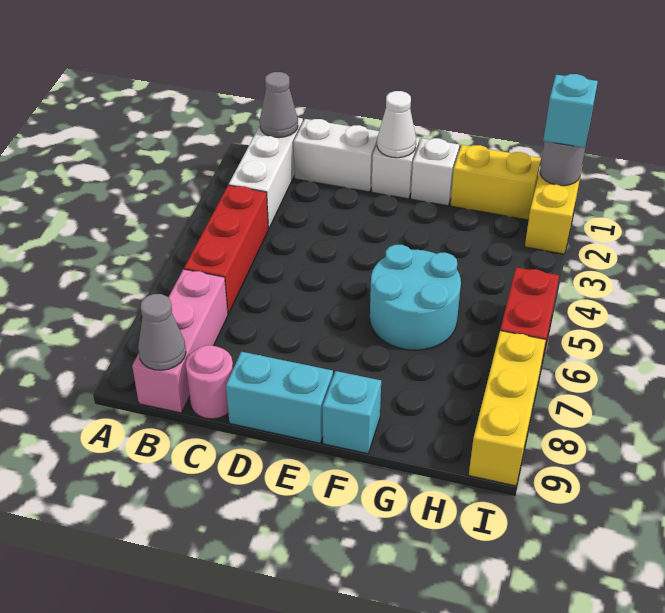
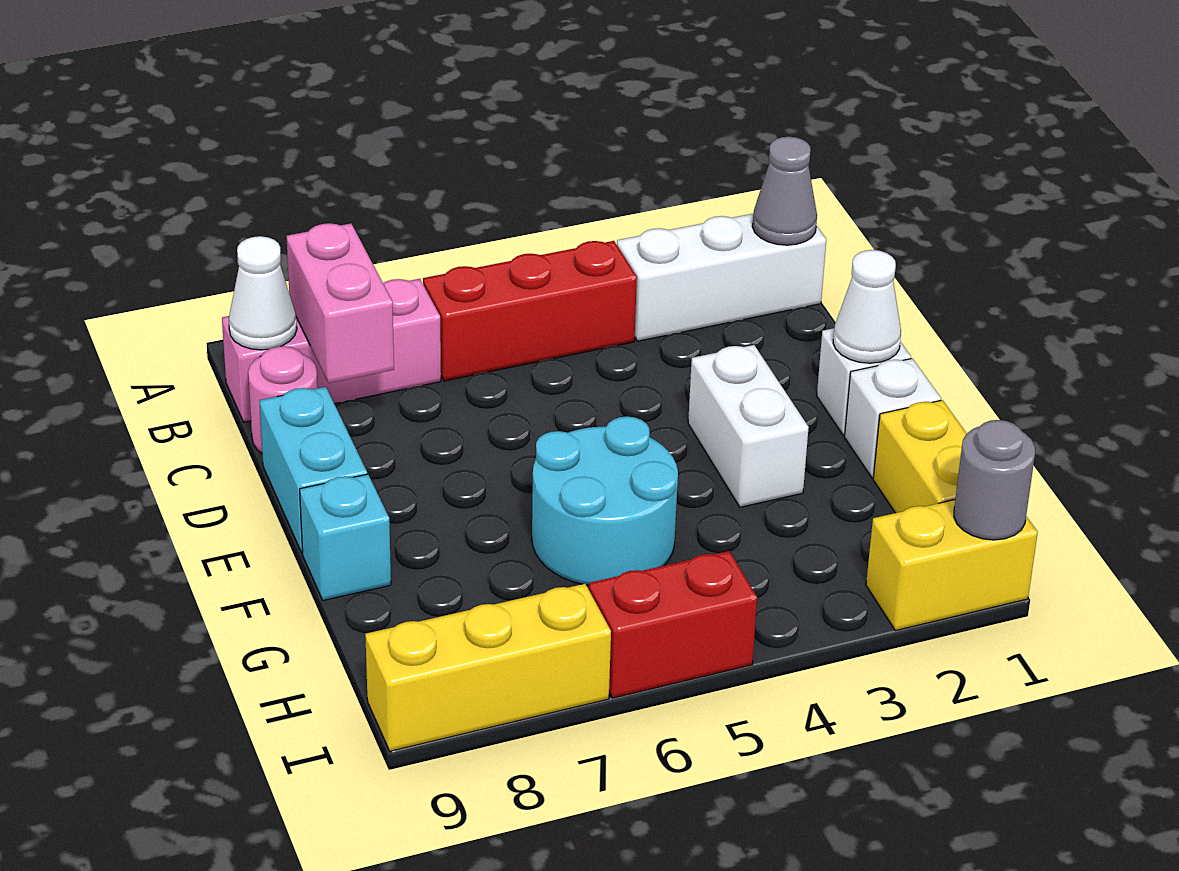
none -> pink 1x2 brick [286,223,394,383]
grey 1x1 cone [138,294,186,370] -> white 1x1 cone [229,236,297,350]
white 1x2 brick [294,119,379,192] -> white 1x2 brick moved to [688,345,809,507]
cyan 1x1 brick [543,74,598,148] -> none

